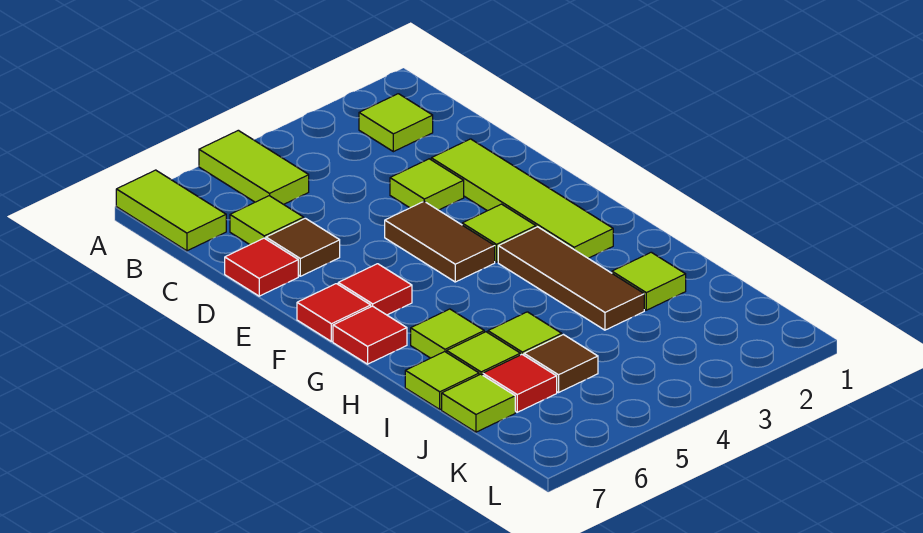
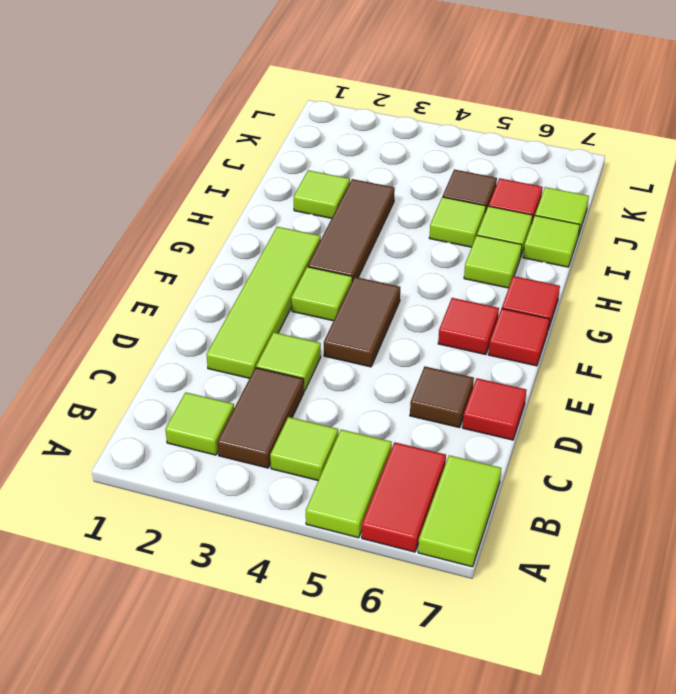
none -> red 1x2 tile [362,442,446,552]
none -> brown 1x2 tile [217,368,304,468]
lime 1x1 tile [230,196,304,245] -> lime 1x1 tile moved to [270,417,338,481]

